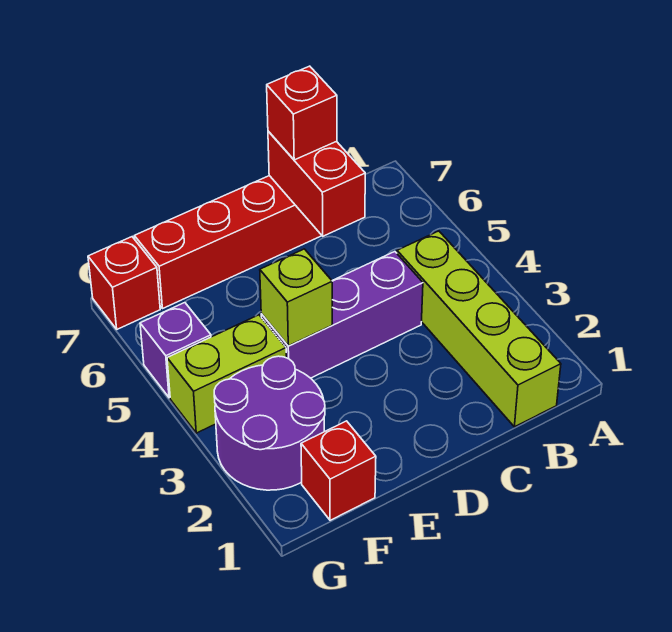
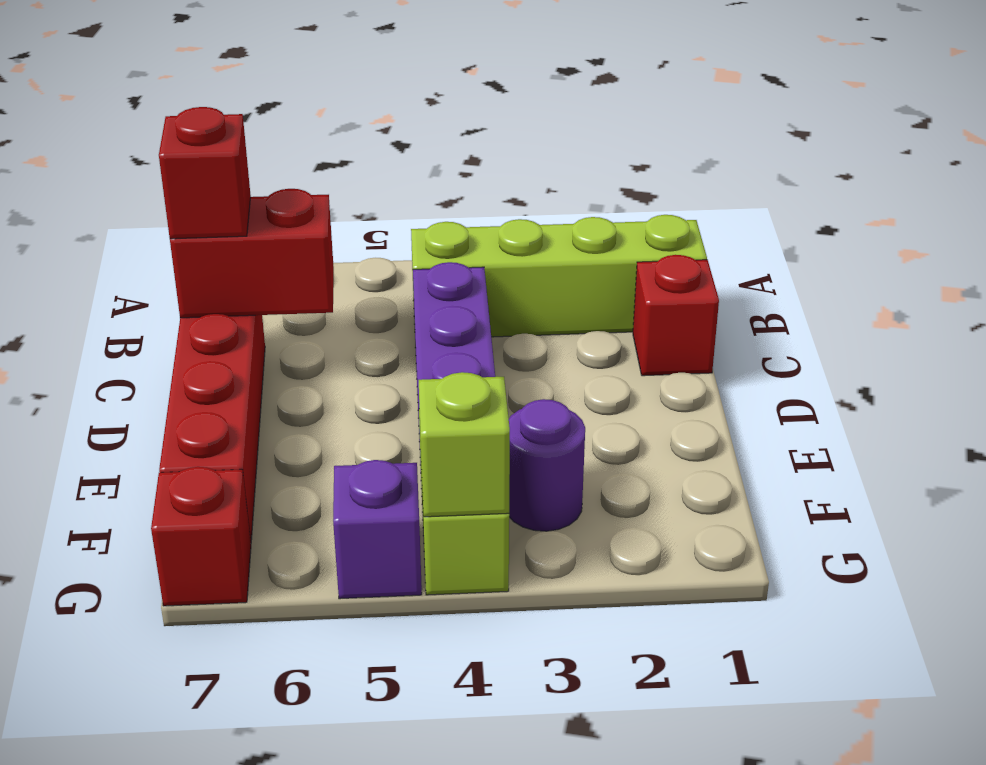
lime 1x1 brick [260,249,332,346] -> lime 1x1 brick moved to [419,372,510,517]
red 1x1 brick [301,421,376,520] -> red 1x1 brick moved to [633,255,719,376]
purple 2x2 round brick [214,356,325,490] -> purple 1x1 round brick [509,399,585,531]

